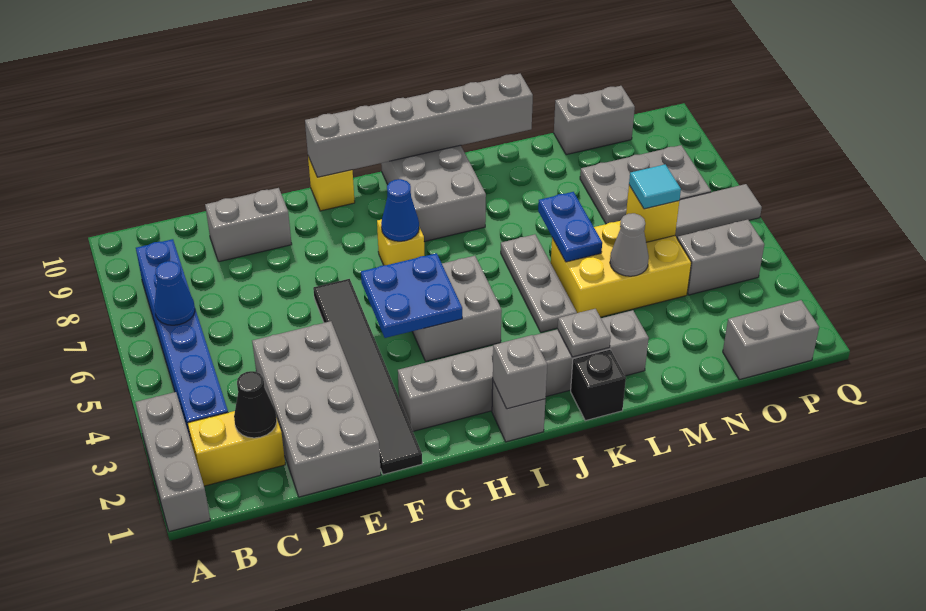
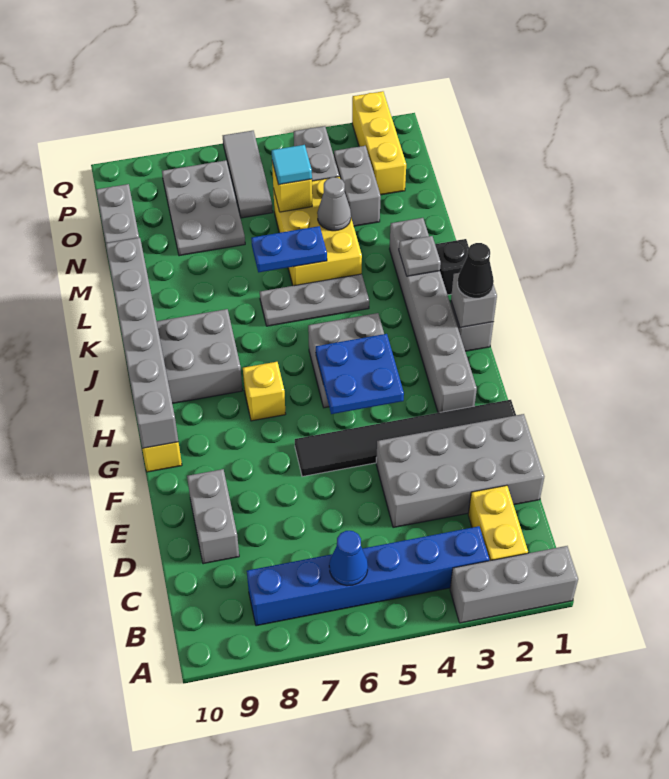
black 1x1 cone [234,371,277,438] -> black 1x1 cone moved to [458,243,494,298]
blue 1x1 cone [381,179,419,241] -> none
grey 1x2 brick [723,300,819,380] -> grey 1x2 brick moved to [334,146,381,226]
none -> yellow 1x3 brick [352,91,406,195]

